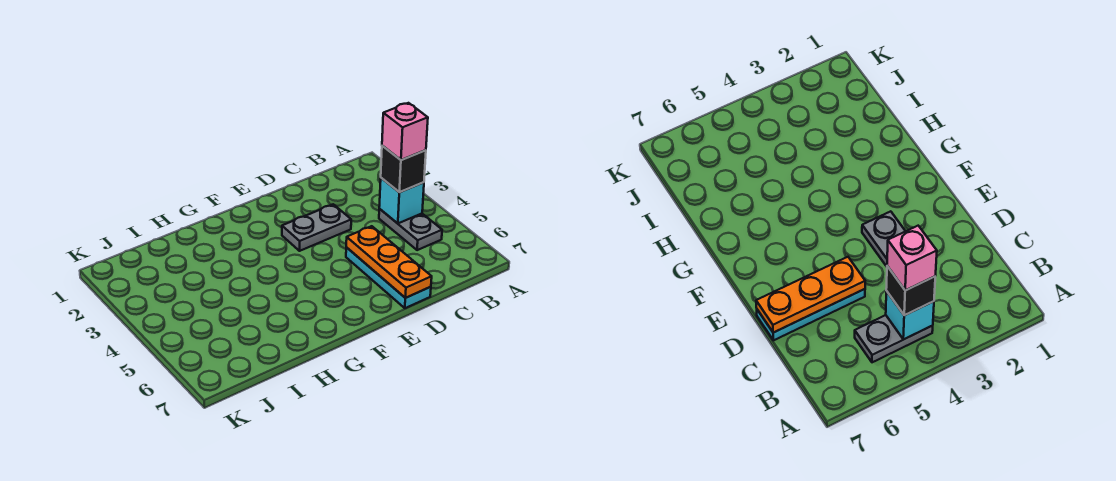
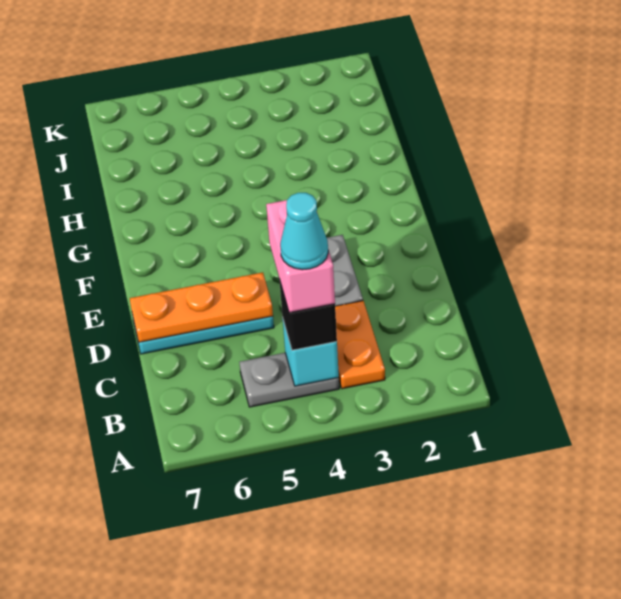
none -> orange 1x2 plate [335,301,385,389]
pink 1x1 brick [382,103,428,160] -> pink 1x2 brick [266,200,335,313]
none -> cyan 1x1 cone [280,193,328,270]

